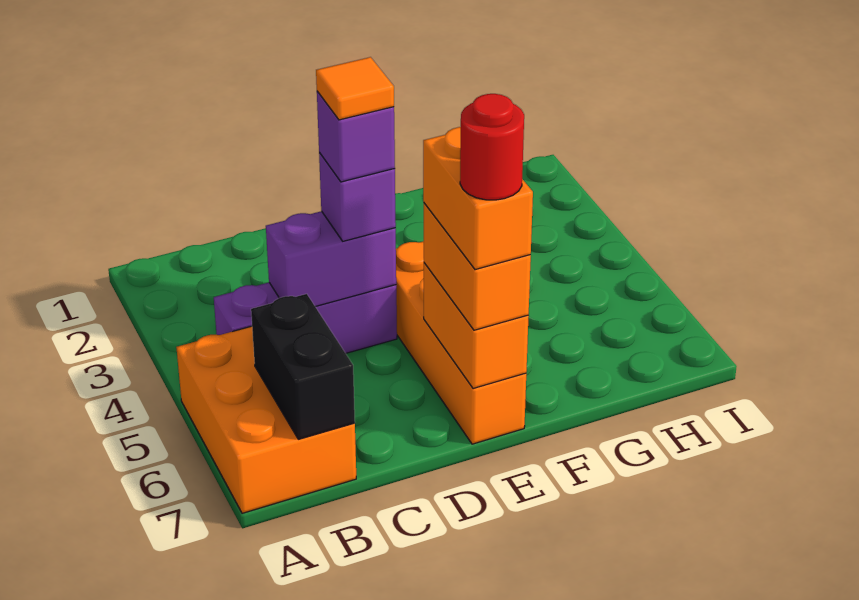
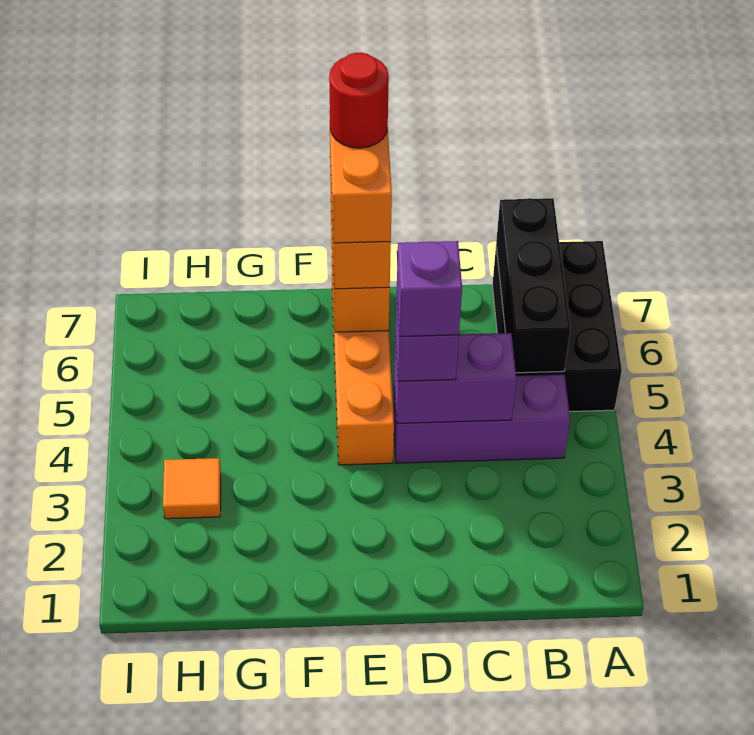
orange 2x3 brick [176,326,356,513] -> black 2x3 brick [492,241,622,412]
black 1x2 brick [251,294,355,439] -> black 1x3 brick [496,198,570,373]
orange 1x1 tile [316,57,394,120] -> orange 1x1 tile moved to [163,458,221,519]

